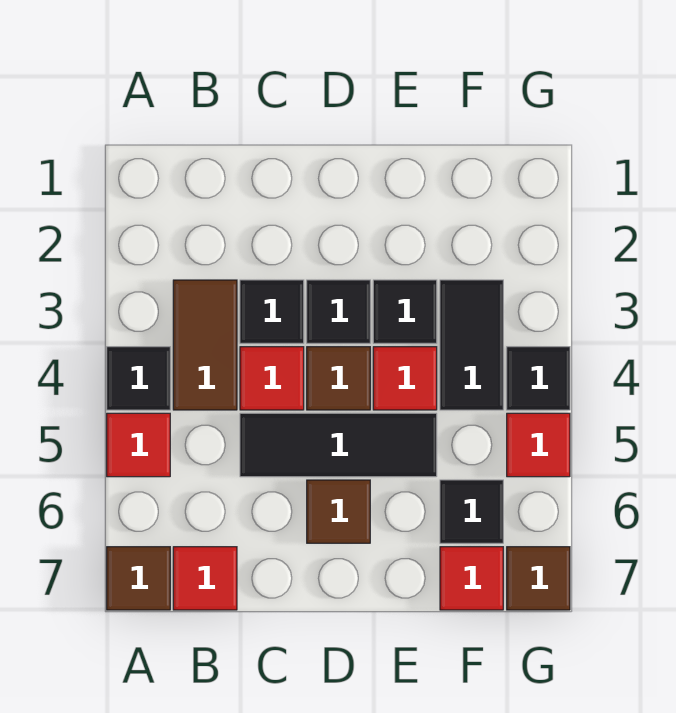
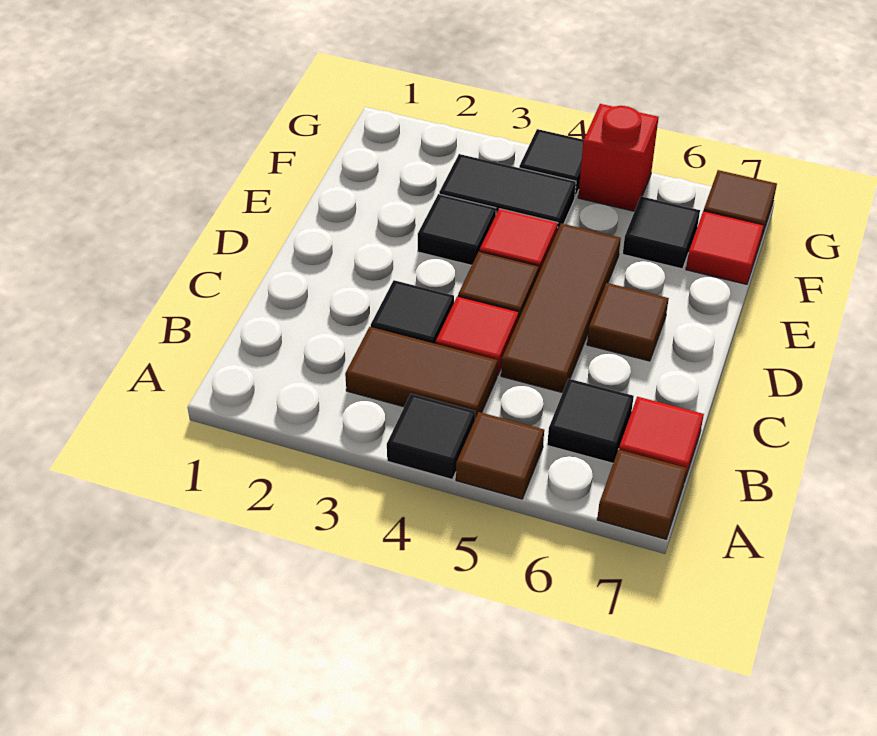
red 1x1 tile [107,413,170,477] -> brown 1x1 tile [456,412,544,499]
black 1x3 tile [240,413,437,477] -> brown 1x3 tile [501,223,621,393]
black 1x1 tile [307,280,370,343] -> black 1x1 tile moved to [547,379,634,463]
red 1x1 tile [507,413,570,477] -> red 1x1 brick [578,104,659,211]

